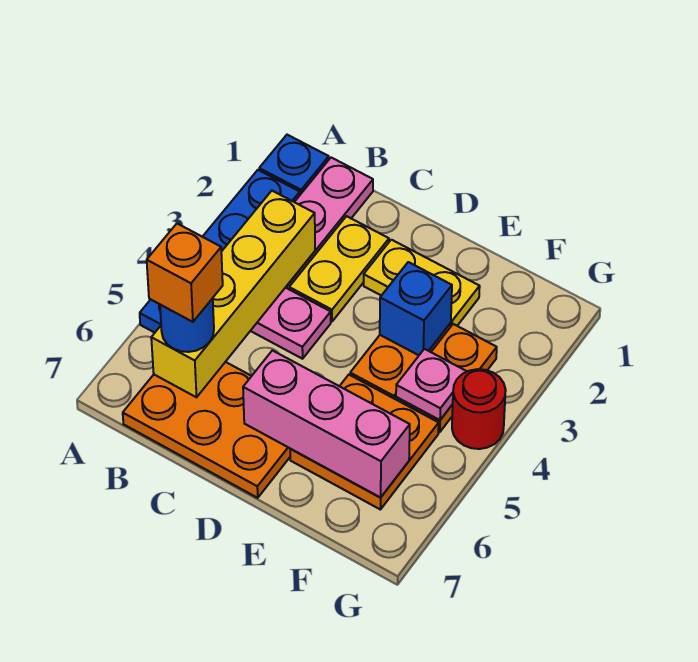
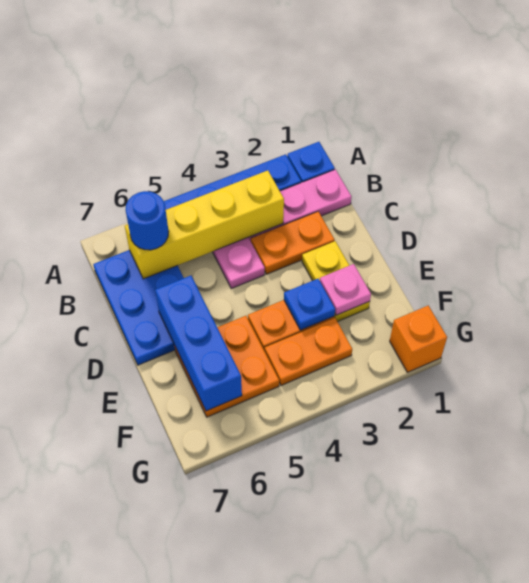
orange 2x3 plate [123,362,290,498] -> blue 2x3 plate [93,250,184,365]
orange 1x1 brick [147,224,223,322] -> orange 1x1 brick moved to [390,306,447,372]
yellow 1x2 plate [289,216,389,321] -> orange 1x2 plate [251,212,335,274]
pink 1x3 brick [243,350,410,497] -> blue 1x3 brick [155,276,242,411]
blue 1x1 brick [380,262,452,355] -> blue 1x1 plate [284,279,335,330]
pink 1x1 plate [396,349,467,420] -> pink 1x1 plate moved to [320,264,371,315]
red 1x1 round brick [452,369,506,449] -> none

